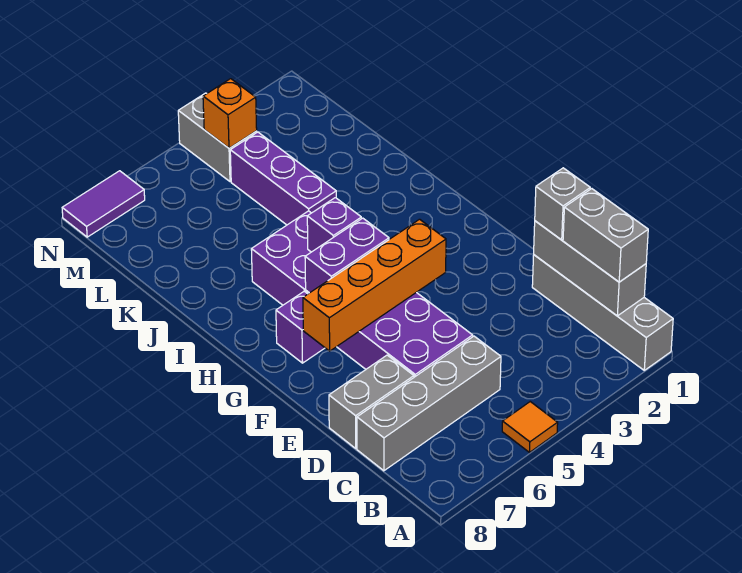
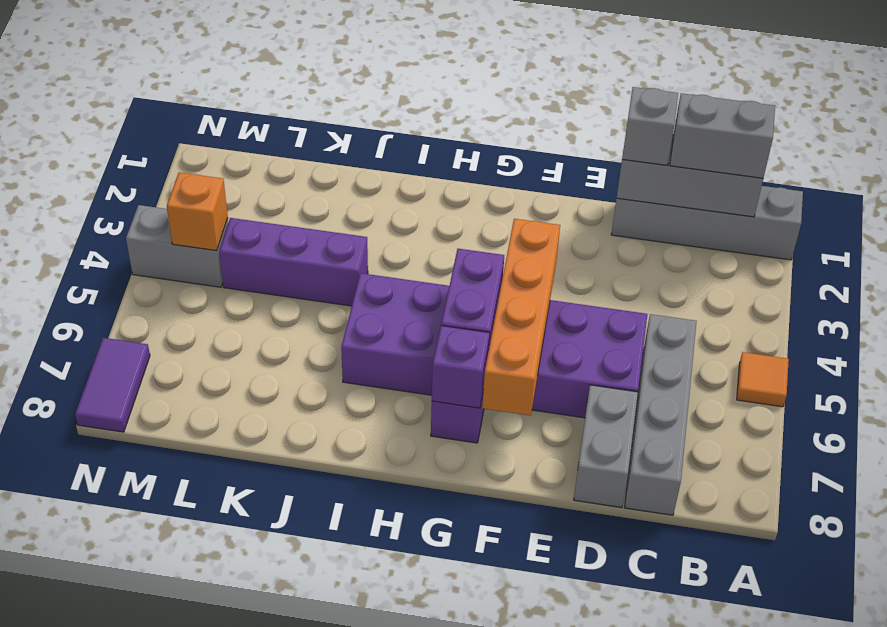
purple 1x1 brick [307,198,361,252] -> purple 1x1 brick moved to [432,326,490,408]

